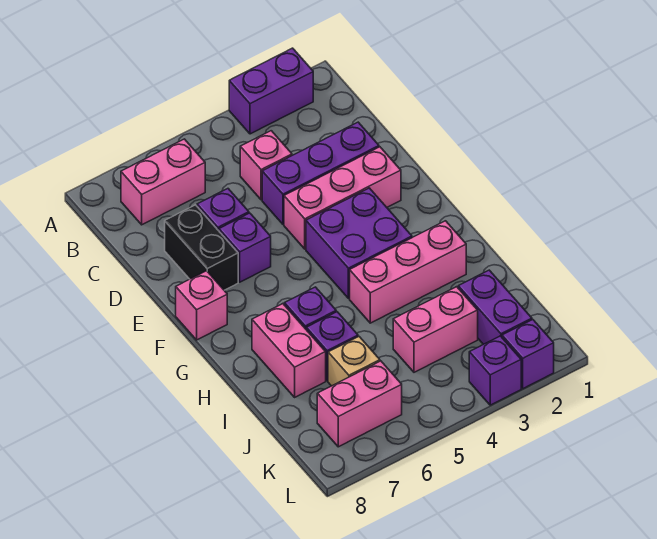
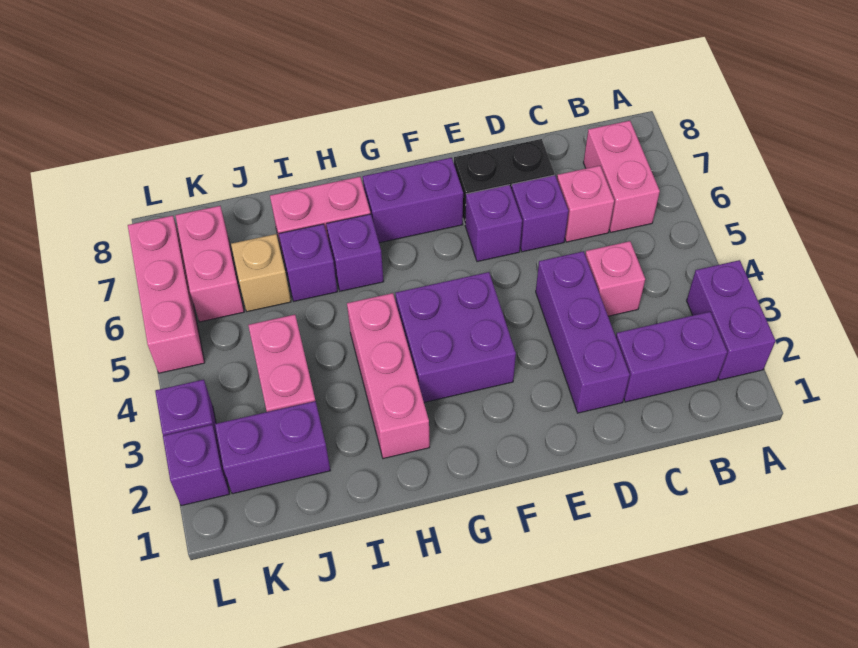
none -> purple 1x2 brick [616,312,727,402]
pink 1x3 brick [284,147,401,249] -> pink 1x3 brick moved to [128,216,205,373]
none -> purple 1x2 brick [363,158,463,243]
pink 1x1 brick [176,271,227,340] -> pink 1x1 brick moved to [557,166,614,242]

